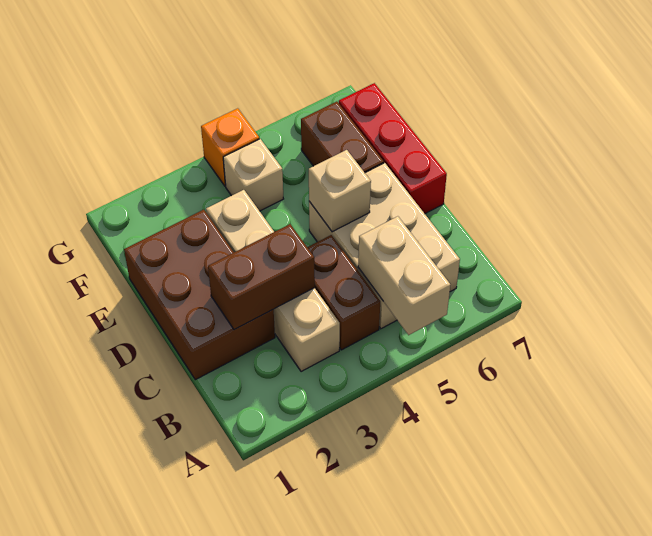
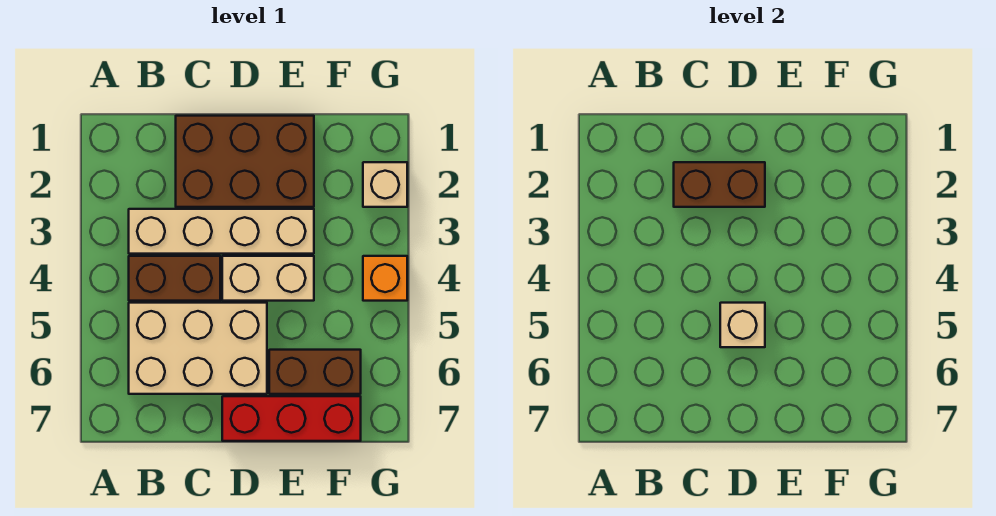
tan 1x2 brick [358,216,450,335] -> tan 1x2 brick moved to [222,256,314,301]
brown 1x2 brick [208,224,315,330] -> brown 1x2 brick turned to [674,162,765,207]
tan 1x1 brick [223,139,283,211] -> tan 1x1 brick moved to [363,162,407,207]

